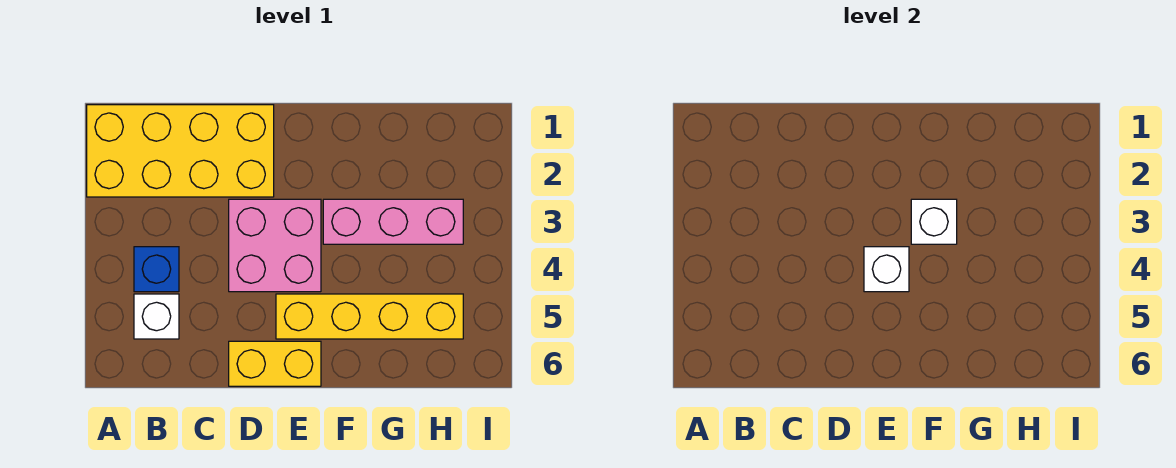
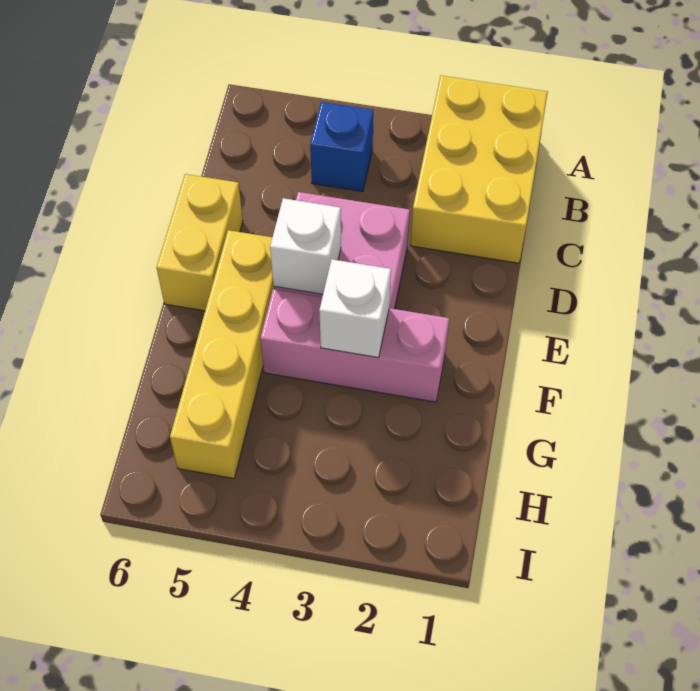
yellow 2x4 brick [87,105,274,197] -> yellow 2x3 brick [411,76,548,263]
white 1x1 brick [134,294,179,339] -> none
pink 1x3 brick [323,199,463,244] -> pink 1x3 brick turned to [260,289,449,402]

